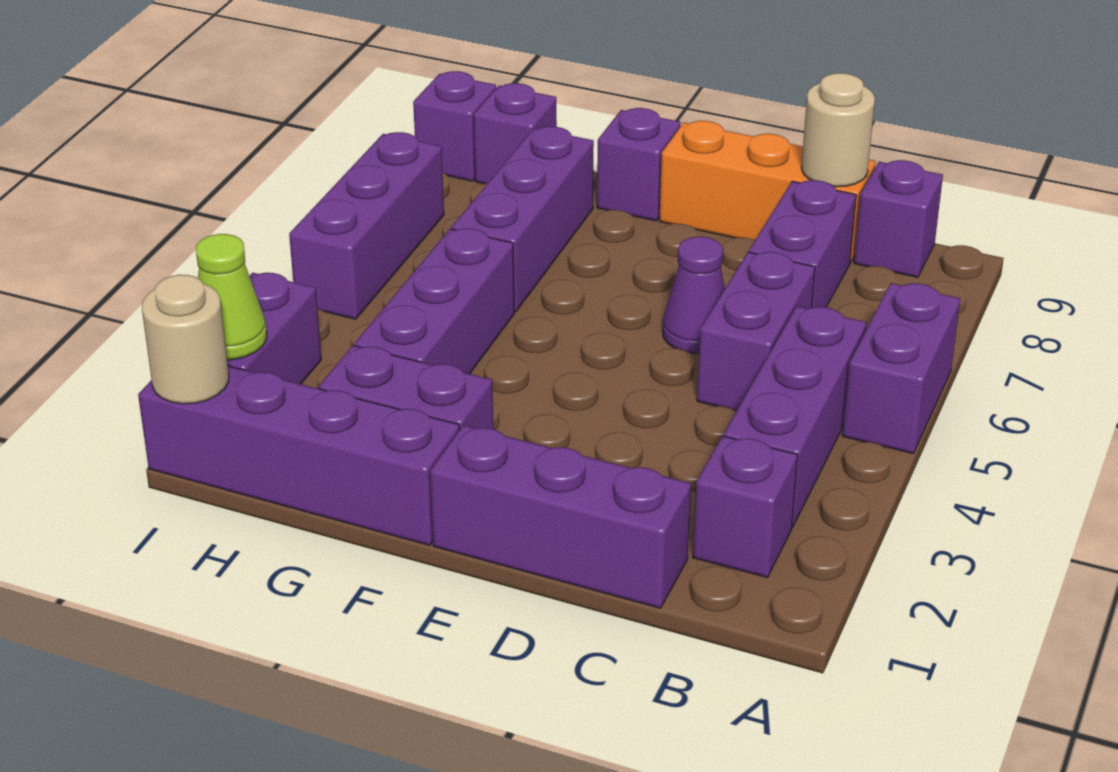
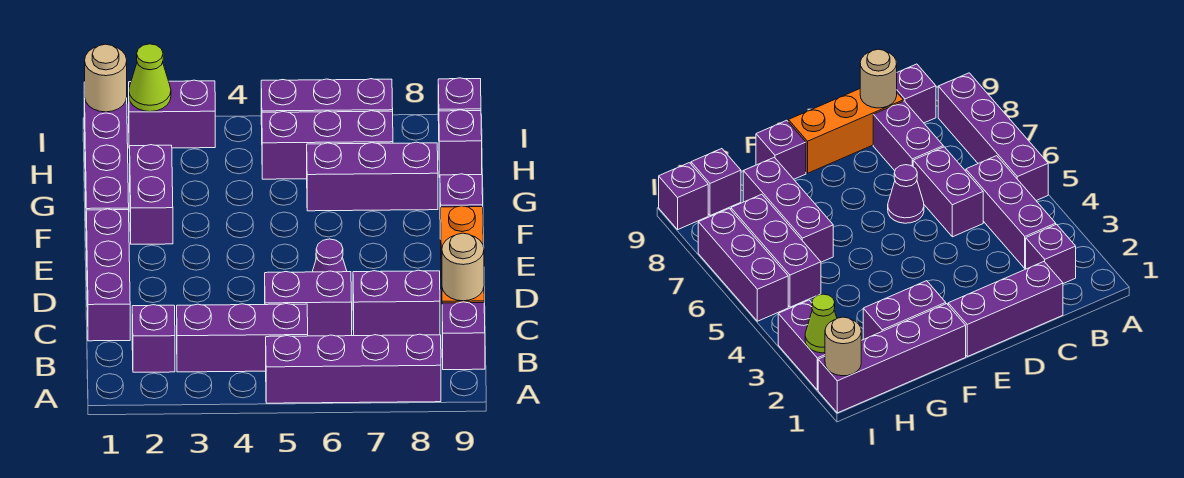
purple 1x2 brick [842,283,960,454] -> purple 1x4 brick [266,334,441,403]
purple 1x3 brick [354,228,514,374] -> purple 1x3 brick moved to [262,111,393,179]

